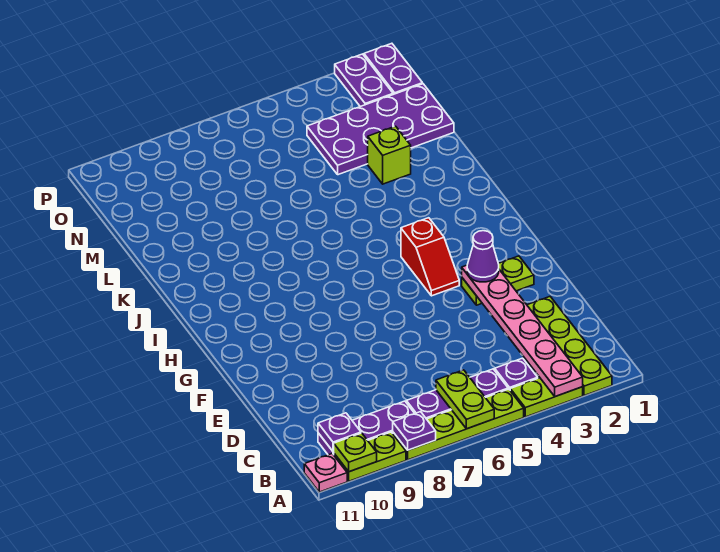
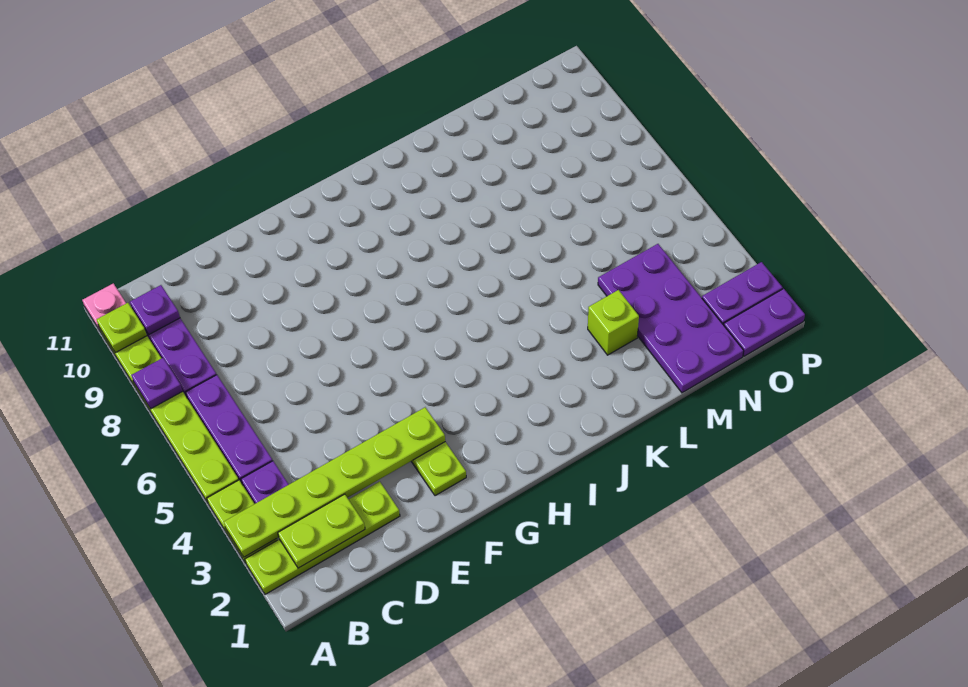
pink 1x6 plate [462,265,583,397] -> lime 1x6 plate [224,407,445,557]
lime 1x2 plate [436,370,494,429] -> lime 1x2 plate moved to [278,494,365,568]
purple 1x1 cone [467,231,499,282] -> none
red 1x2 slope [401,218,459,296] -> none

